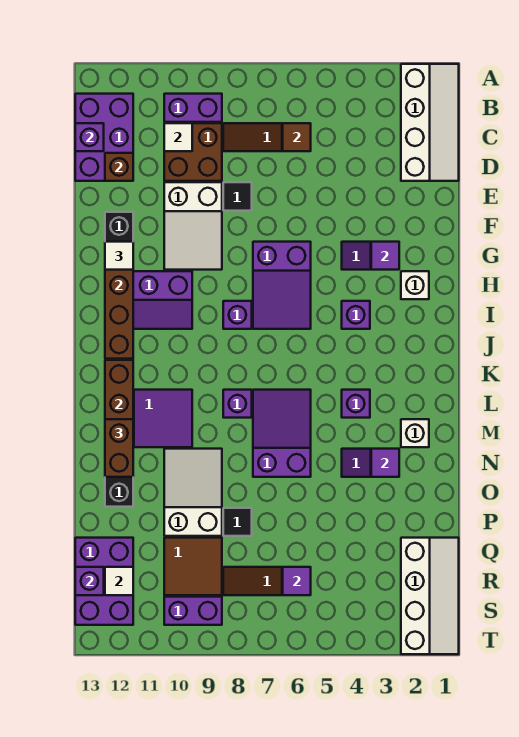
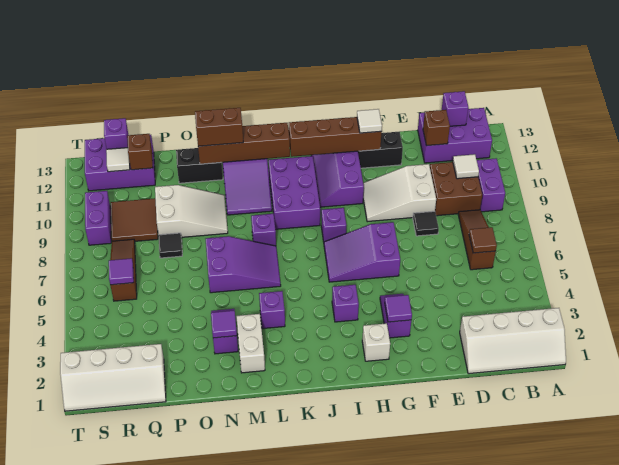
none -> purple 2x3 brick [268,156,320,229]
white 1x1 brick [401,419,429,447] -> white 1x2 brick [236,314,265,373]
none -> brown 1x1 brick [127,134,153,170]

